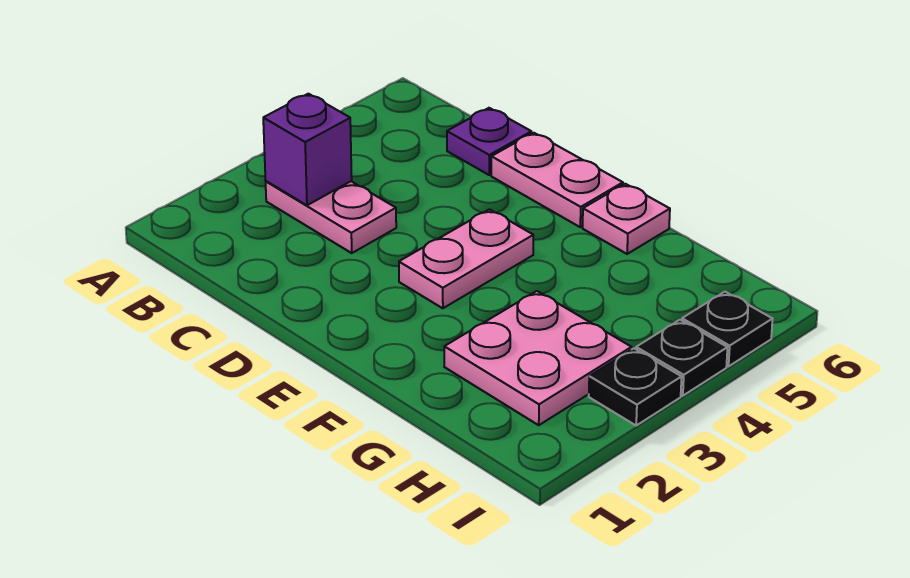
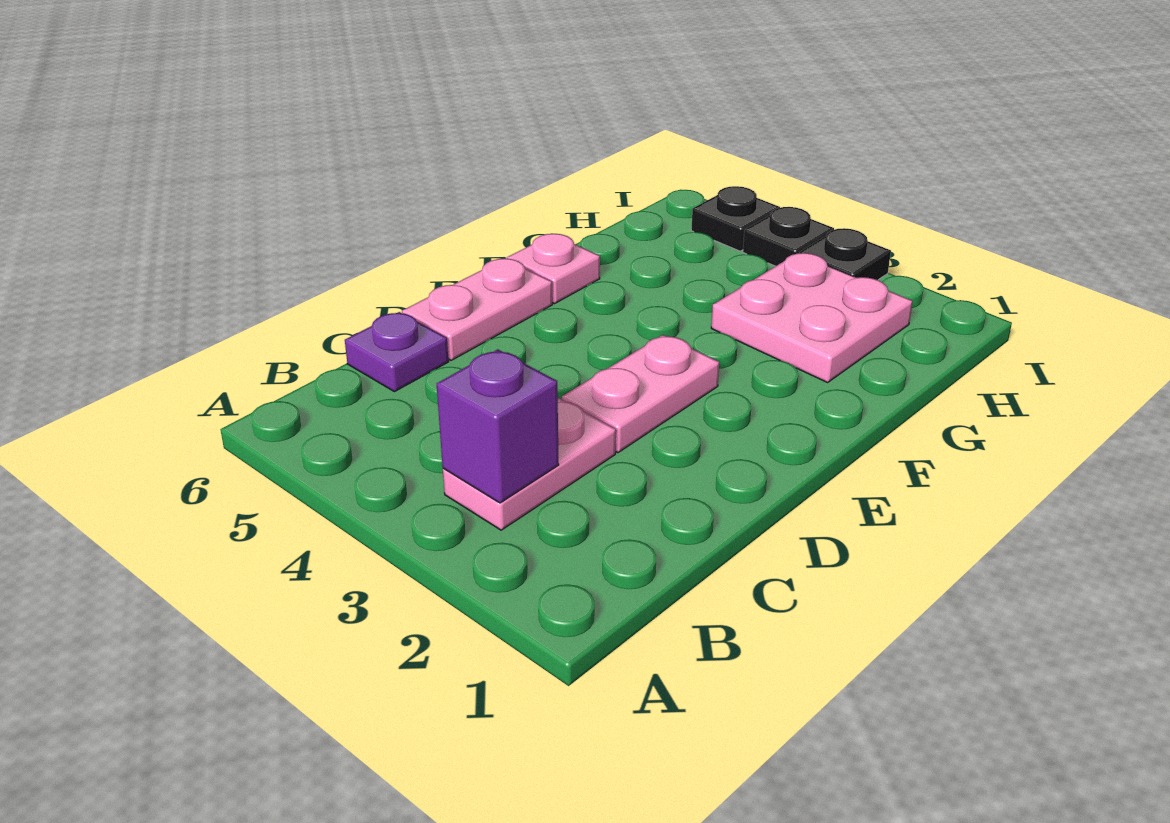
pink 1x2 plate [399,209,533,308] -> pink 1x2 plate turned to [562,335,719,452]

